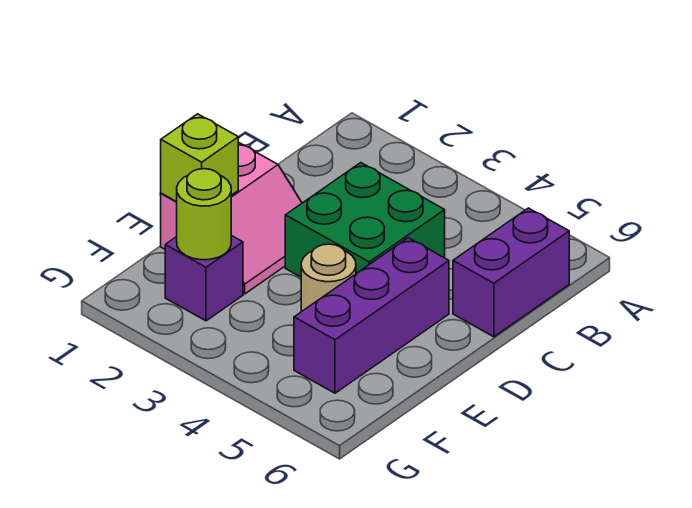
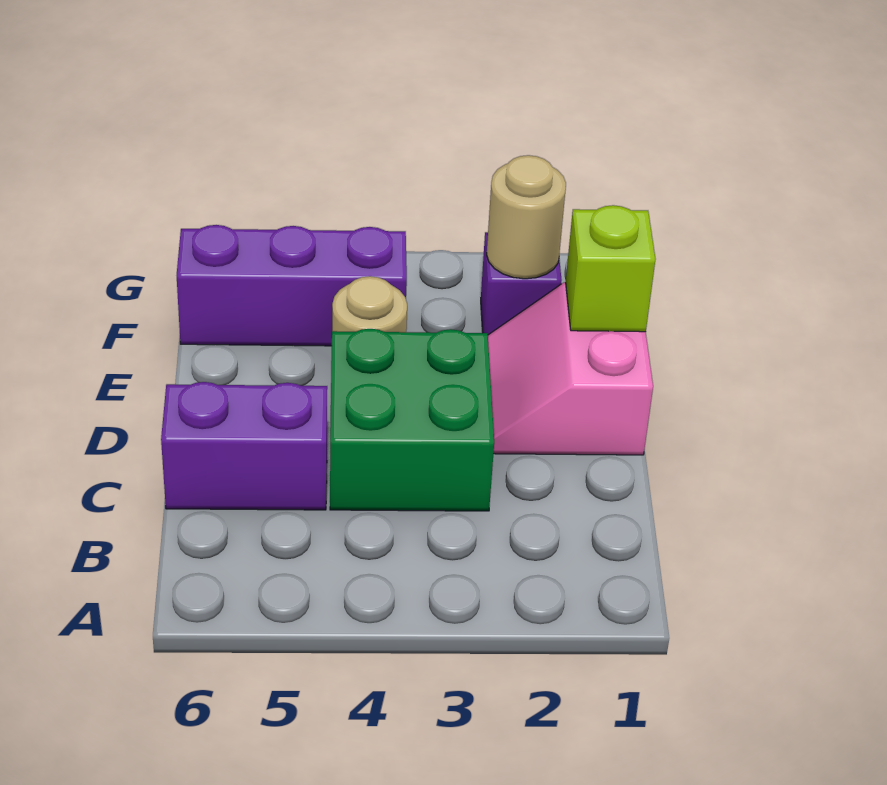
purple 1x2 brick [453,208,569,337] -> purple 1x2 brick turned to [161,382,327,510]
purple 1x3 brick [294,238,449,393] -> purple 1x3 brick turned to [177,225,407,346]
lime 1x1 round brick [177,169,231,260] -> tan 1x1 round brick [487,155,566,279]

